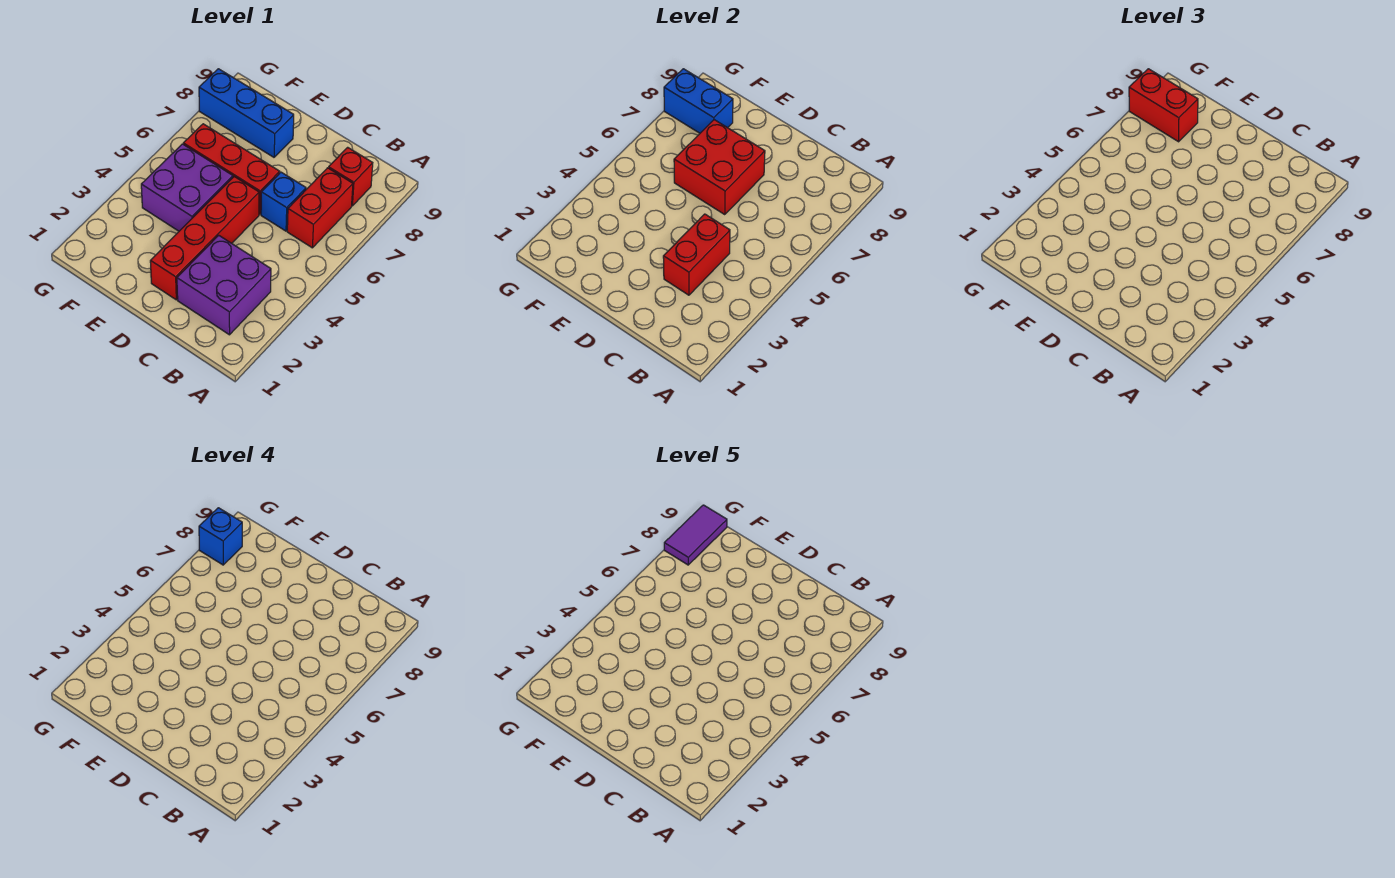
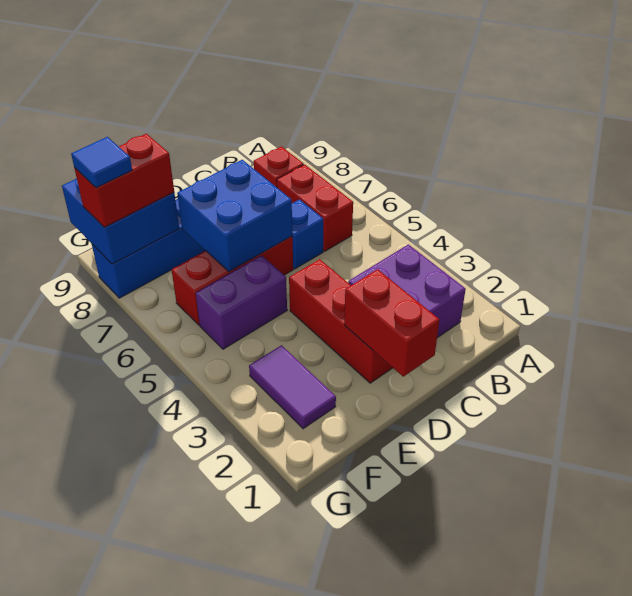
red 1x2 brick [663,214,730,295] -> red 1x2 brick moved to [344,269,439,377]
red 1x4 brick [150,177,259,300] -> red 1x3 brick [289,259,393,383]
red 2x2 brick [674,120,765,215] -> blue 2x2 brick [177,160,292,272]
purple 2x2 brick [141,144,233,231] -> purple 1x2 brick [196,256,287,349]
blue 1x2 brick [664,69,733,133] -> blue 2x2 brick [62,178,179,264]
blue 1x1 brick [199,508,242,565] -> blue 1x1 tile [71,137,132,188]
purple 1x2 tile [664,505,727,565] -> purple 1x2 tile moved to [249,345,336,429]

